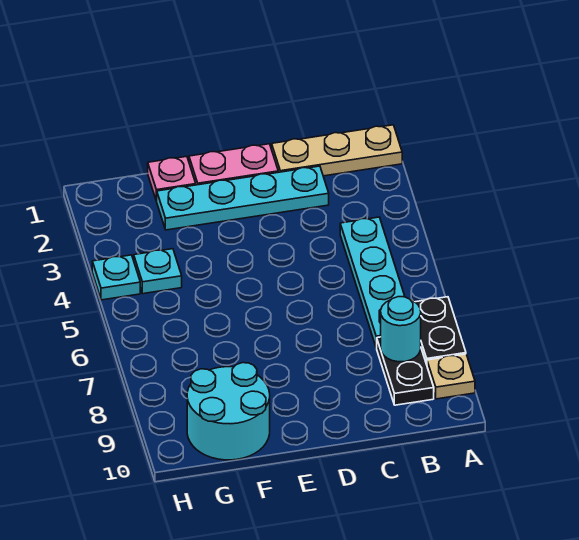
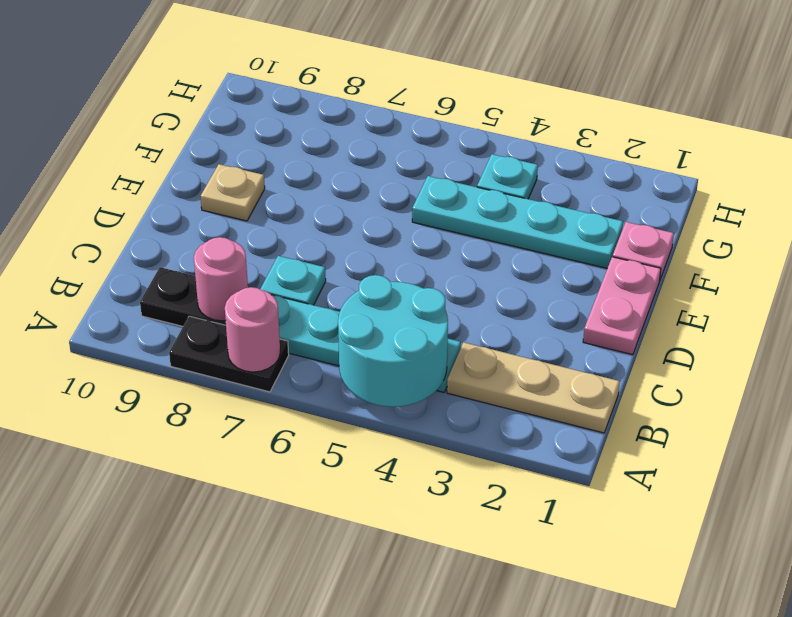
tan 1x3 plate [272,125,402,176] -> tan 1x3 plate turned to [447,342,620,433]
none -> pink 1x1 round brick [225,287,280,372]
tan 1x1 plate [427,354,475,399] -> tan 1x1 plate moved to [201,164,265,221]
cyan 1x1 round brick [381,297,421,362] -> pink 1x1 round brick [194,237,248,321]
cyan 1x4 plate [157,166,329,230] -> cyan 1x4 plate turned to [412,176,623,268]
cyan 2x2 round brick [187,363,270,460] -> cyan 2x2 round brick moved to [338,275,448,407]
cyan 1x1 plate [92,255,140,300] -> cyan 1x1 plate moved to [261,256,326,305]

